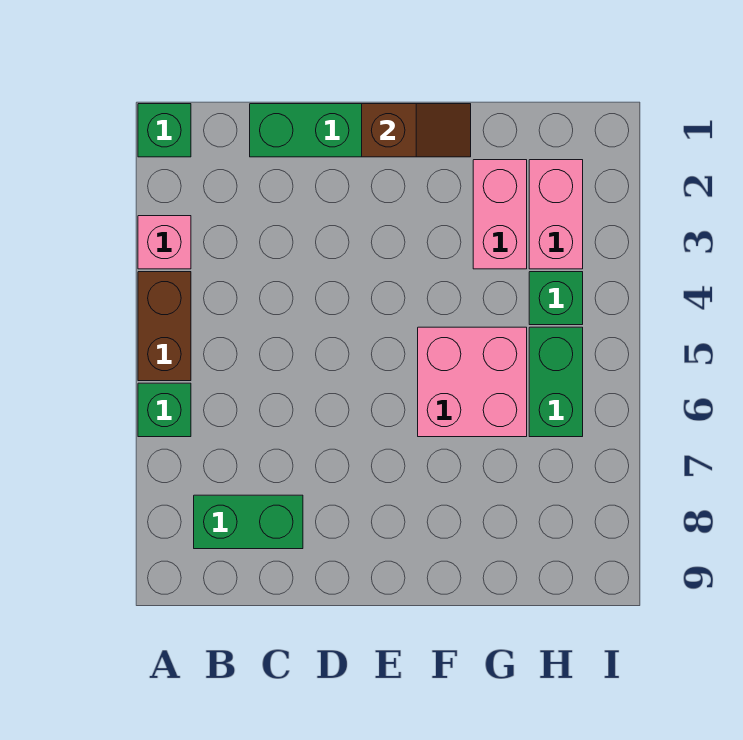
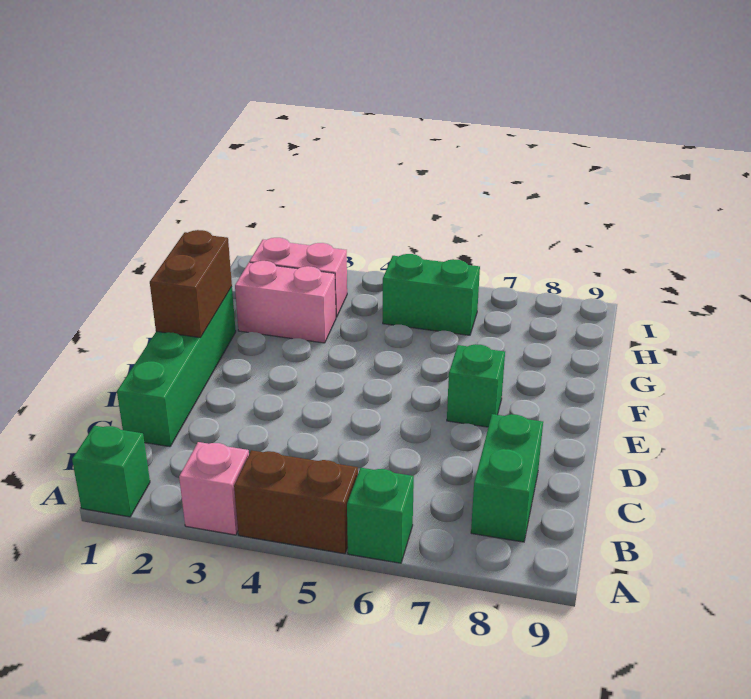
brown 1x2 slope [362,104,471,157] -> brown 1x2 brick [150,230,232,338]
pink 2x2 brick [418,327,527,437] -> none
green 1x1 brick [529,272,583,325] -> green 1x1 brick moved to [447,344,505,427]

